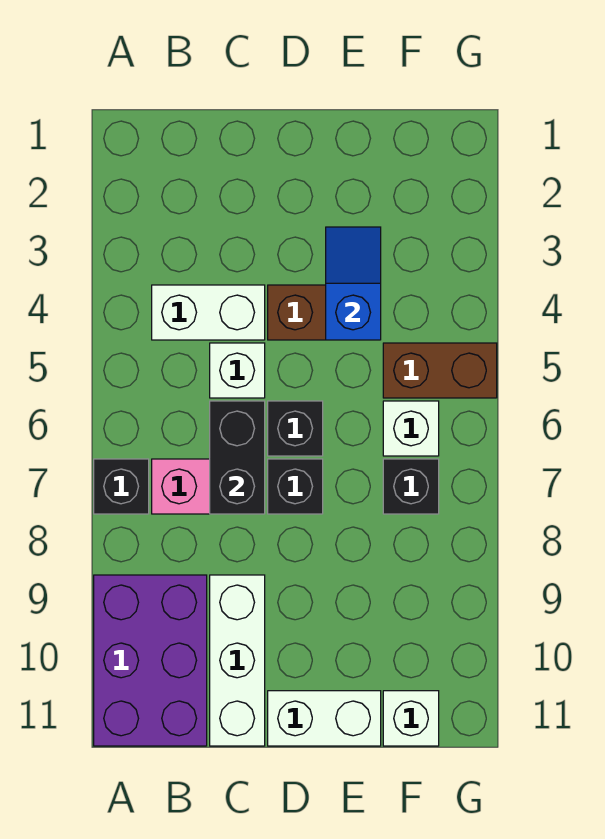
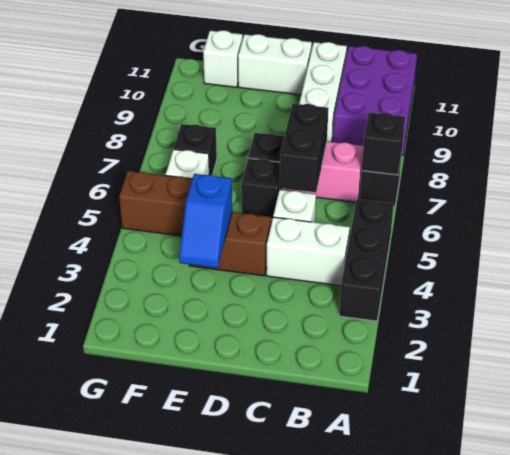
none -> black 1x3 brick [339,199,394,321]
none -> black 1x1 brick [362,112,405,175]

